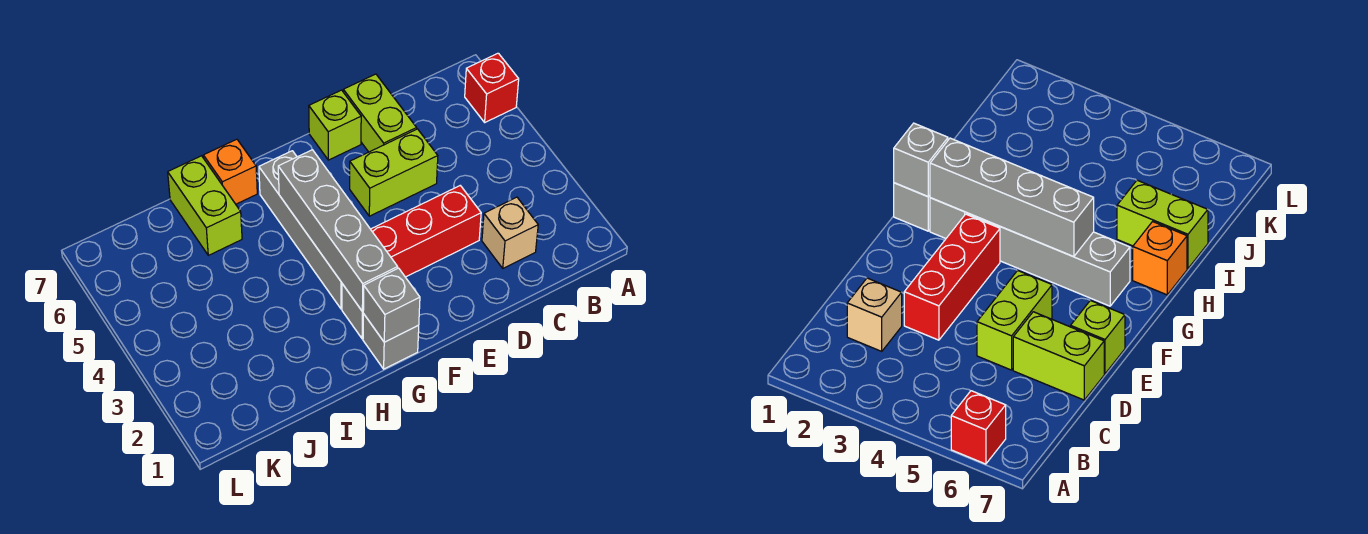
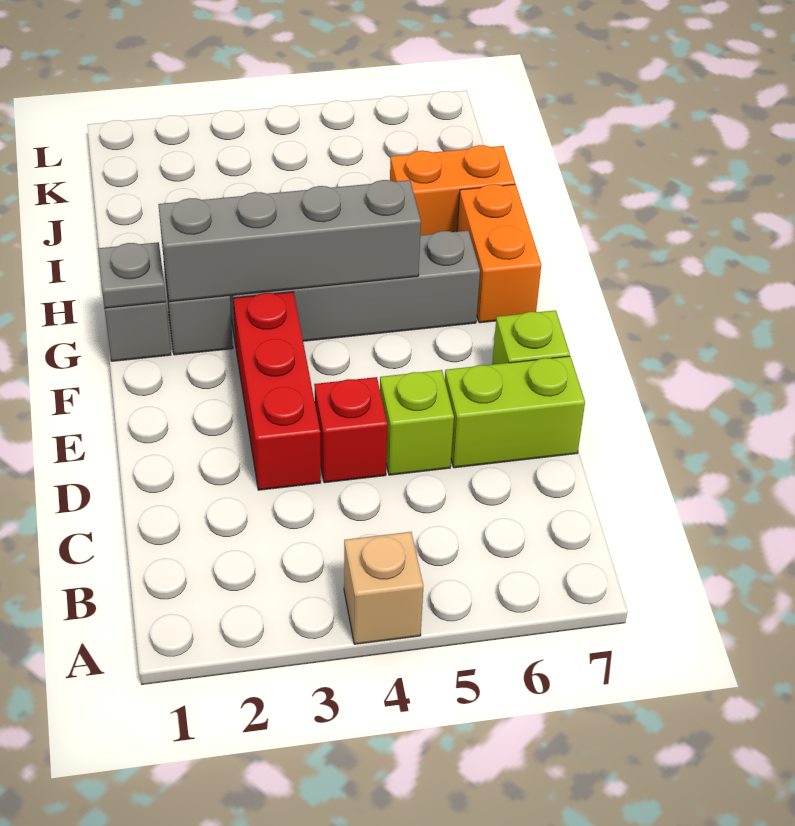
red 1x1 brick [465,53,519,122] -> red 1x1 brick moved to [314,377,387,483]
tan 1x1 brick [482,197,538,268] -> tan 1x1 brick moved to [344,532,423,644]
lime 1x2 brick [350,129,438,216] -> lime 1x1 brick [380,370,454,475]
grey 1x1 brick [363,268,420,342] -> grey 1x1 plate [98,242,166,308]
orange 1x1 brick [203,139,257,204] -> orange 1x2 brick [457,184,541,323]
lime 1x2 brick [168,156,242,255] -> orange 1x2 brick [390,145,515,235]

